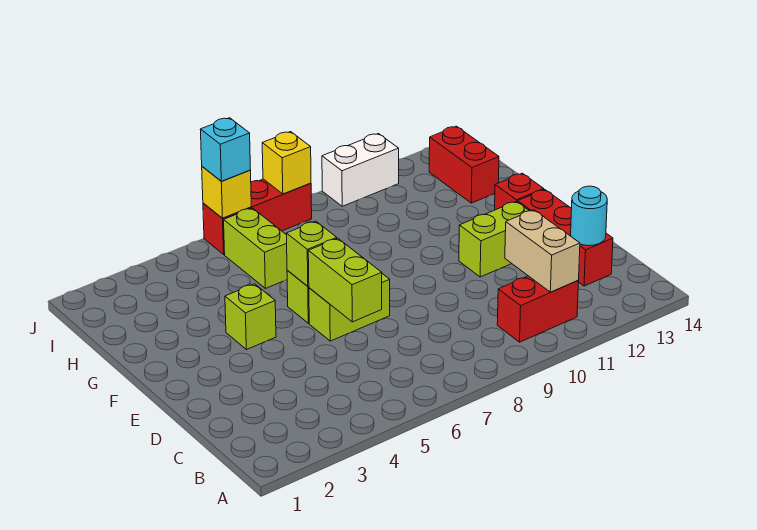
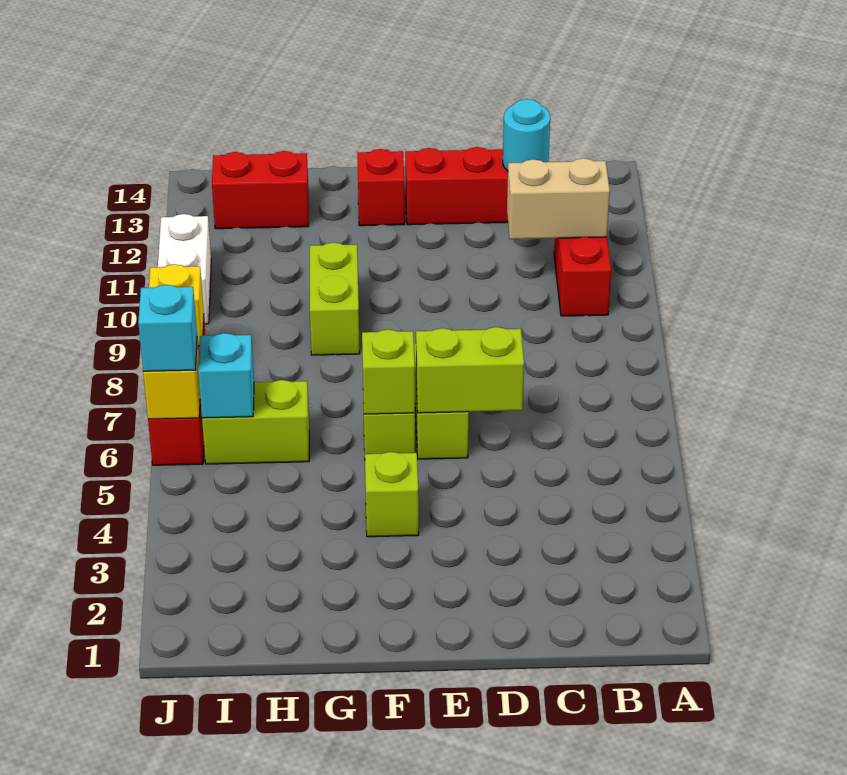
lime 1x2 brick [459,201,529,277] -> lime 1x2 brick moved to [310,242,360,355]
none -> cyan 1x1 brick [198,333,254,418]

